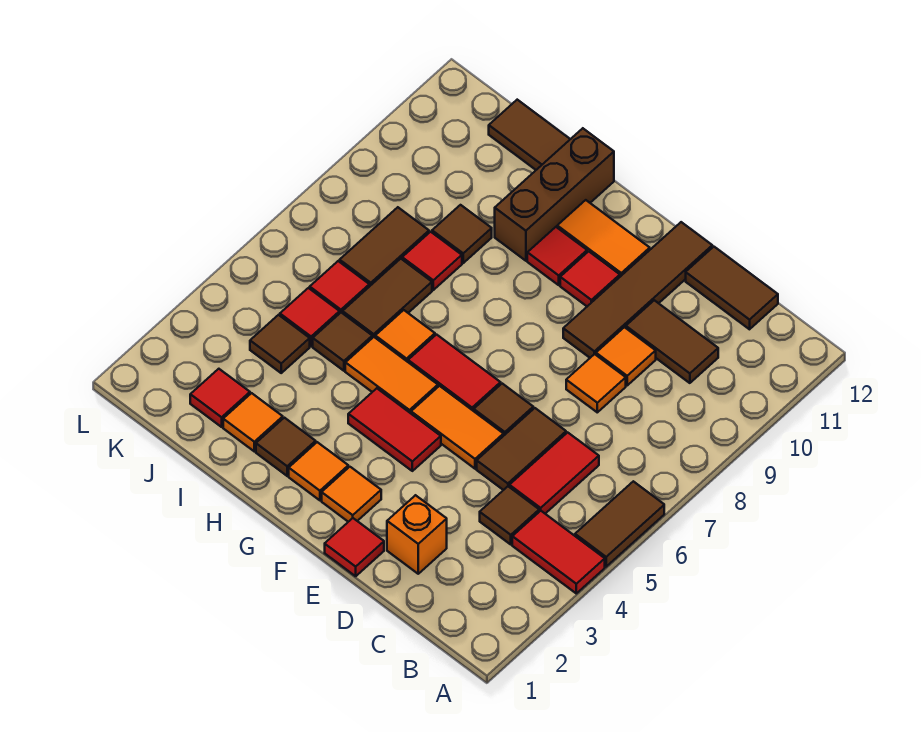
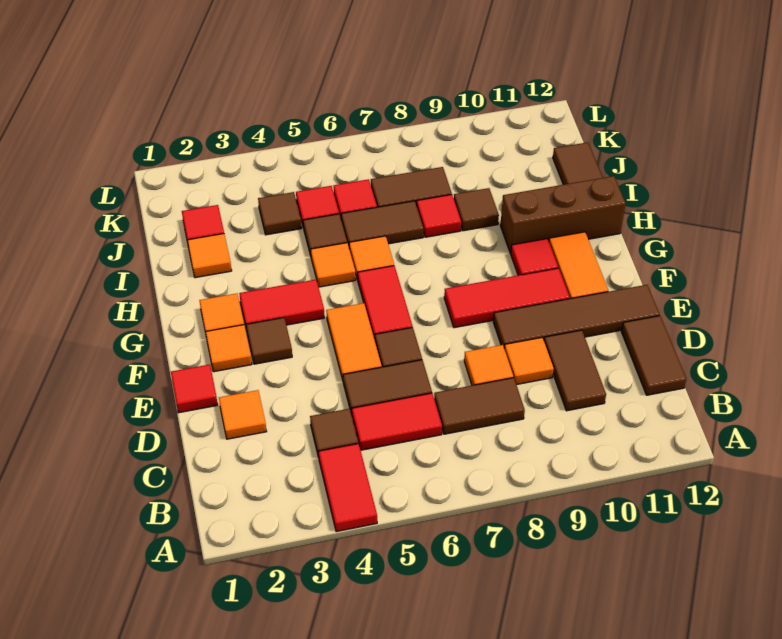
brown 1x2 tile [575,481,664,567] -> brown 1x2 tile moved to [434,378,525,434]
orange 1x1 brick [387,495,447,574] -> orange 1x1 tile [219,390,267,439]
red 1x2 tile [348,388,441,471] -> red 1x2 tile turned to [239,279,325,330]
red 1x1 tile [560,251,620,306] -> red 1x3 tile [444,268,570,328]
orange 1x2 tile [345,337,438,413] -> orange 1x1 tile [311,243,356,287]
brown 1x1 tile [256,418,316,476] -> brown 1x1 tile moved to [246,318,292,364]

